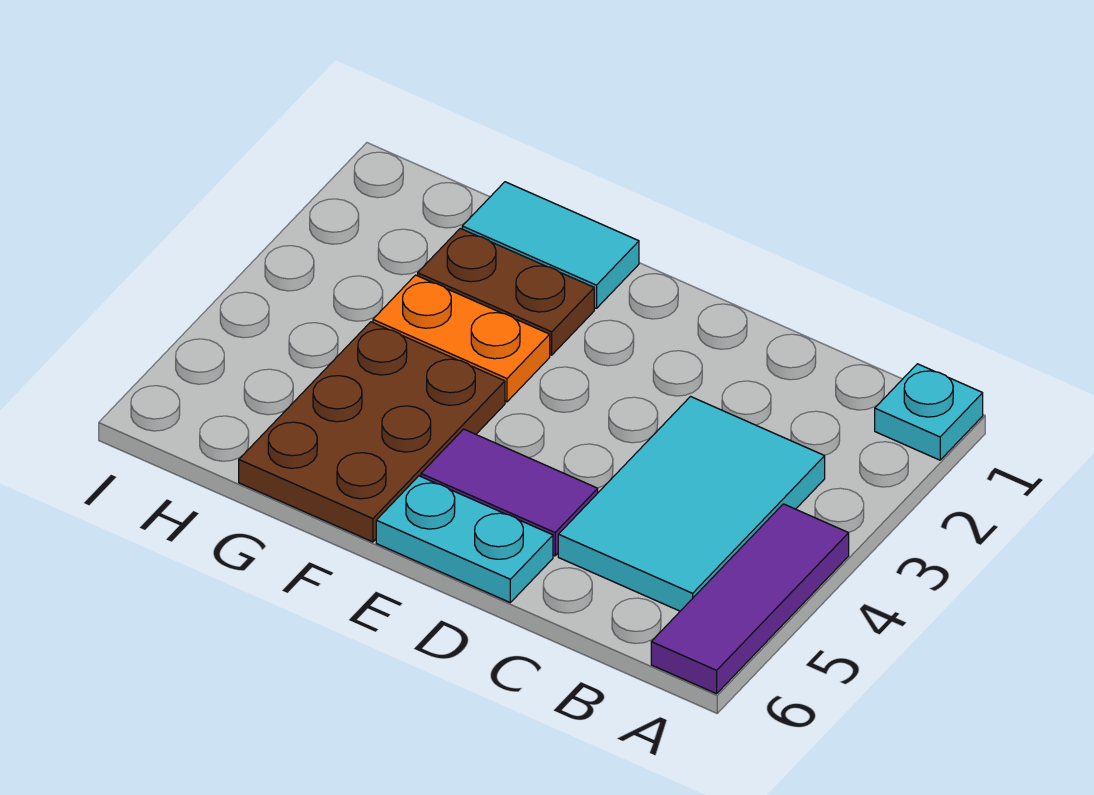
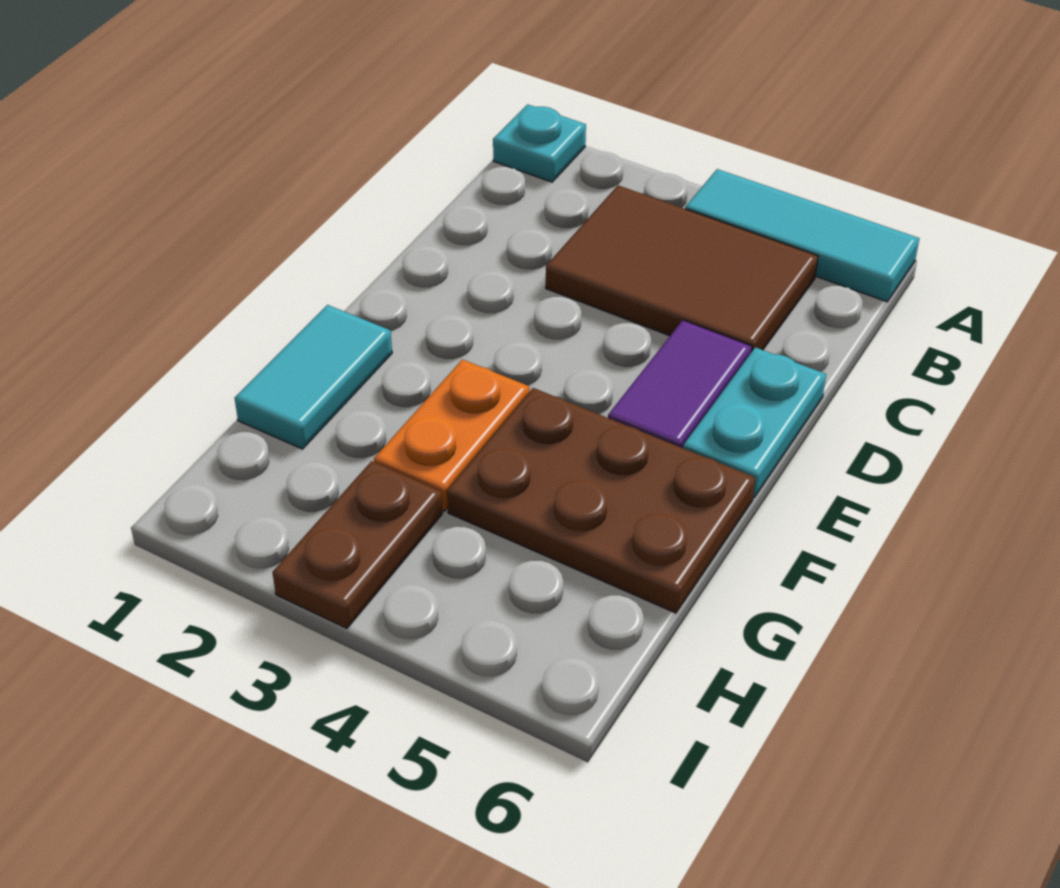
purple 1x3 tile [651,504,849,694] -> cyan 1x3 tile [685,169,919,302]
cyan 2x3 tile [558,397,825,611] -> brown 2x3 tile [546,185,818,352]
brown 1x2 plate [418,228,594,355] -> brown 1x2 plate moved to [272,461,442,628]

